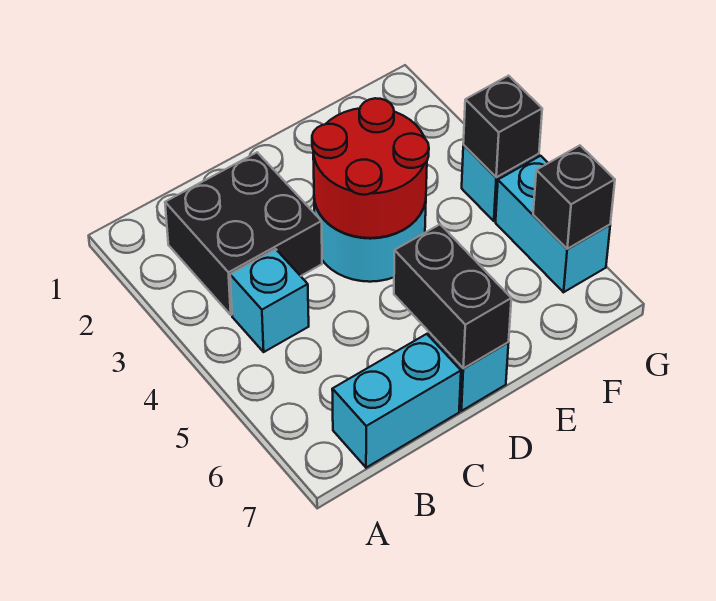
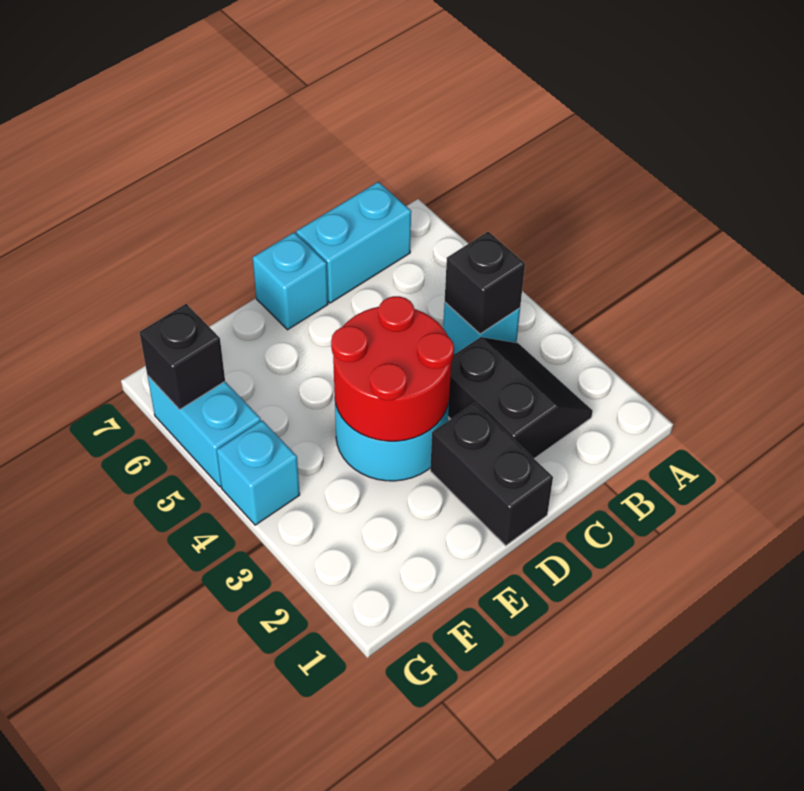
black 2x2 brick [165,153,322,315] -> black 2x2 slope [448,337,593,459]
black 1x2 brick [394,225,511,368] -> black 1x2 brick moved to [430,403,553,546]
black 1x1 brick [463,76,542,177] -> black 1x1 brick moved to [445,232,525,334]

